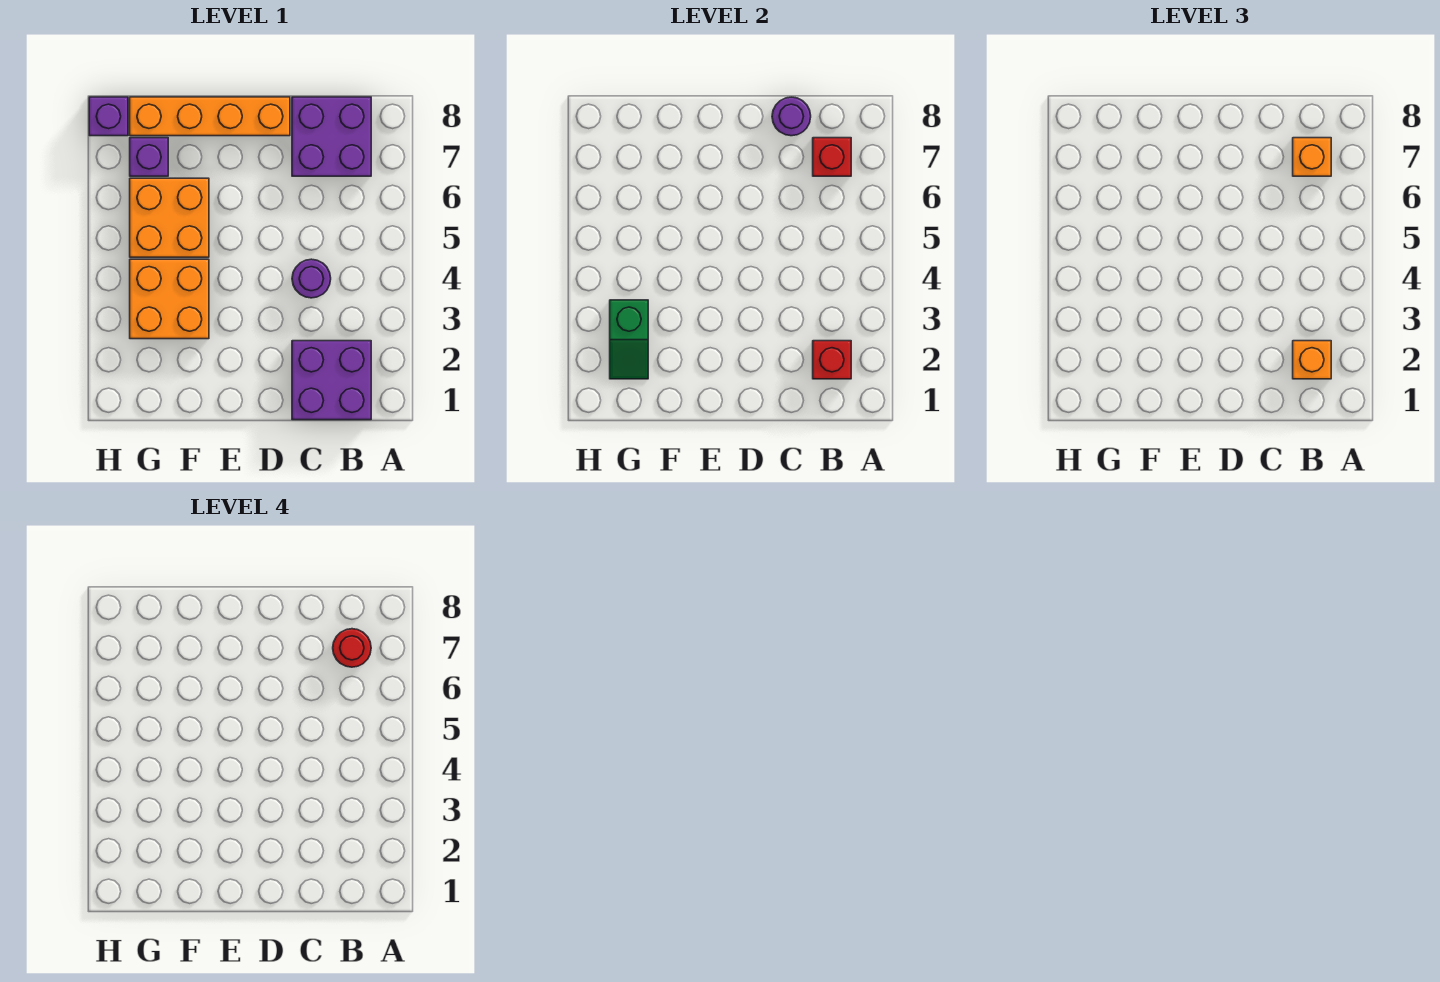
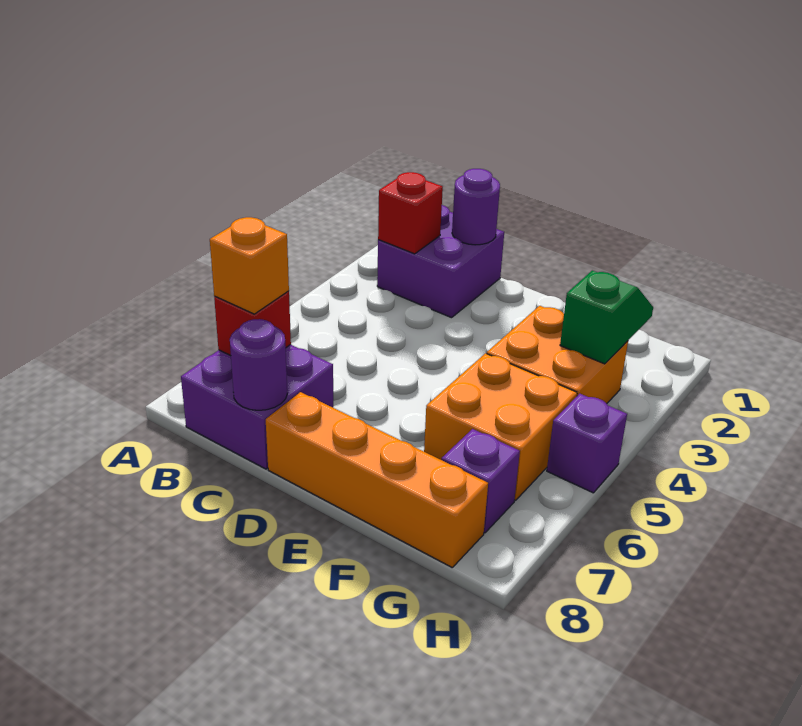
orange 1x1 brick [1293,341,1331,379] -> none
red 1x1 round brick [333,629,371,667] -> none
purple 1x1 round brick [292,259,331,298] -> purple 1x1 round brick moved to [452,169,500,245]
purple 1x1 brick [89,97,128,136] -> purple 1x1 brick moved to [547,394,627,493]

